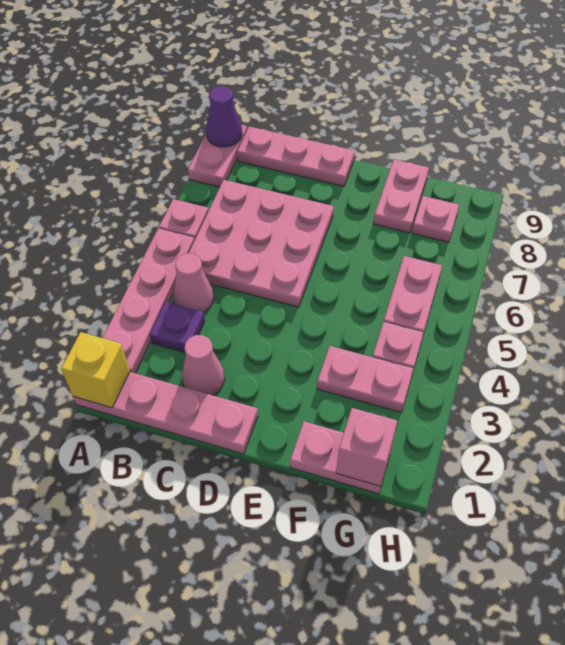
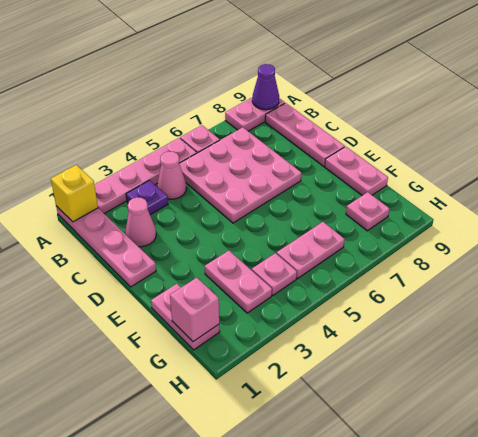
pink 1x2 plate [374,160,429,233] -> pink 1x2 plate turned to [325,147,388,196]

